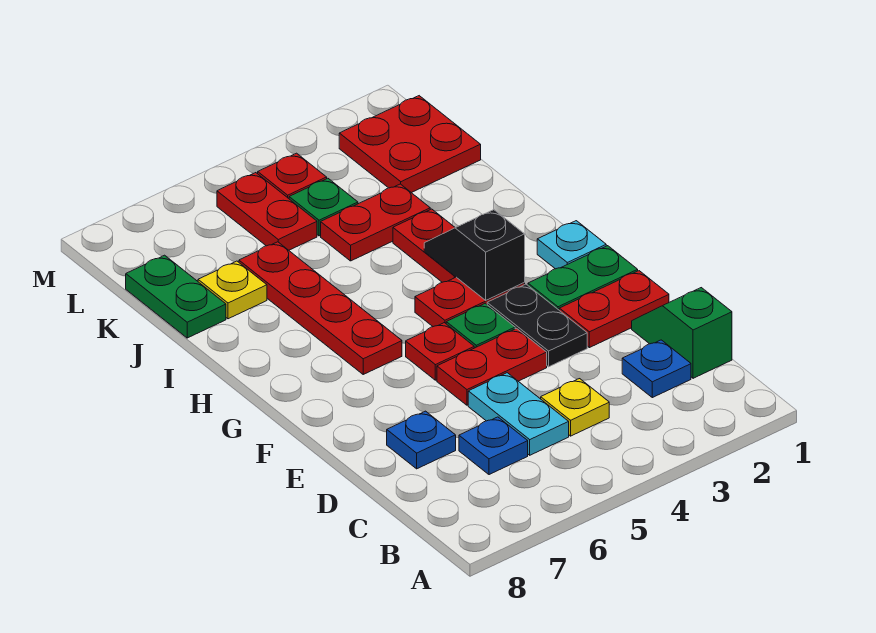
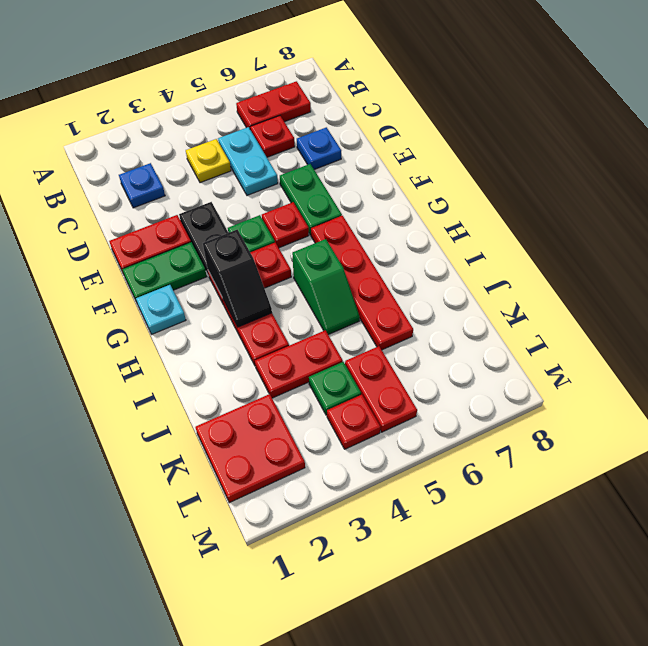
green 1x2 slope [632,288,732,378] -> green 1x2 slope moved to [292,239,360,335]
blue 1x1 plate [459,417,528,475] -> red 1x1 plate [250,116,295,157]
red 1x2 plate [437,328,547,405] -> red 1x2 plate moved to [236,81,311,128]
yellow 1x1 plate [198,261,267,319] -> none
green 1x2 plate [126,255,226,338] -> green 1x2 plate moved to [280,164,342,235]

